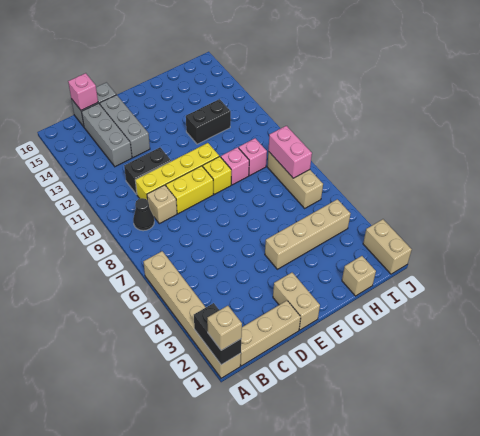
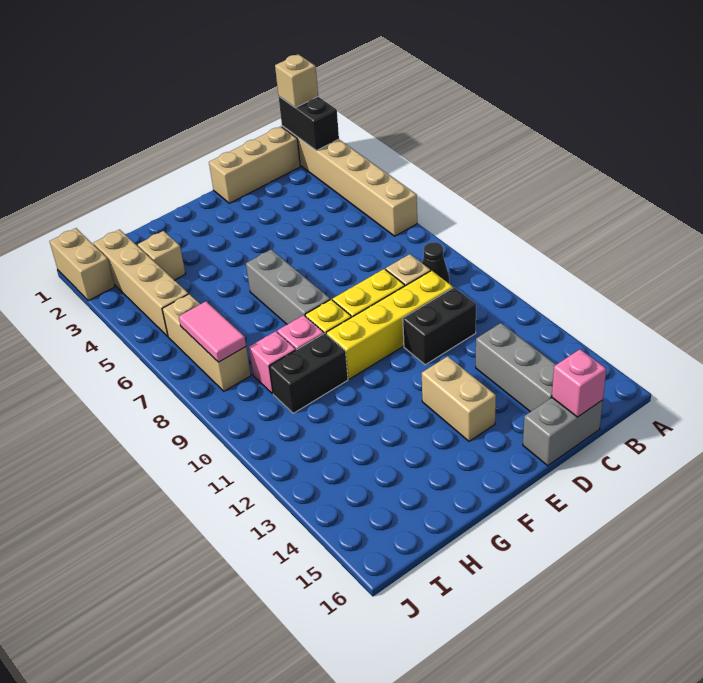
grey 1x3 brick [100,95,150,158] -> grey 1x3 brick moved to [246,250,330,324]
tan 1x2 brick [273,273,320,330] -> tan 1x2 brick moved to [422,356,496,441]
tan 1x4 brick [265,199,350,269] -> tan 1x4 brick turned to [94,230,188,336]
black 1x2 brick [186,99,231,144] -> black 1x2 brick moved to [269,333,348,413]
tan 1x1 brick [342,256,376,296] -> tan 1x1 brick moved to [138,231,185,280]
pink 1x2 brick [268,126,312,178] -> pink 1x2 tile [179,301,246,362]

